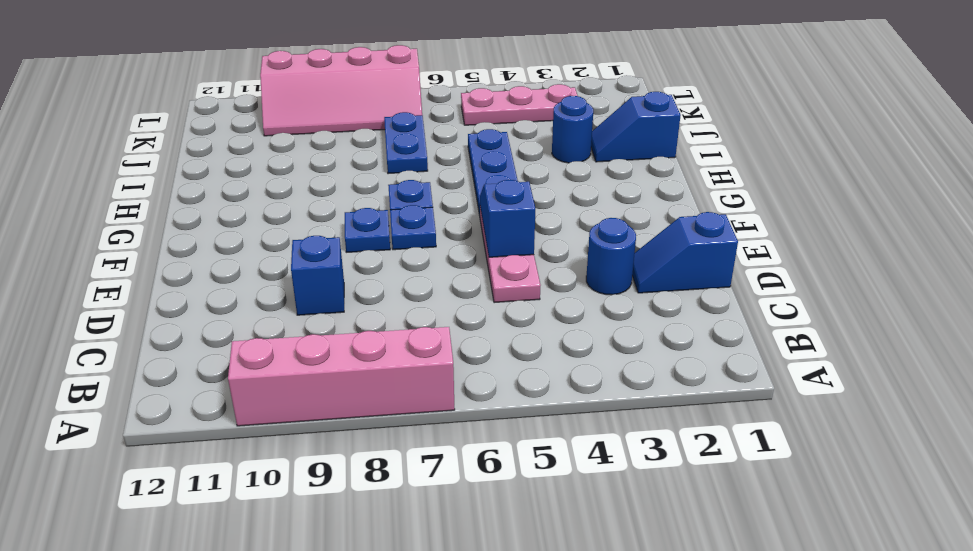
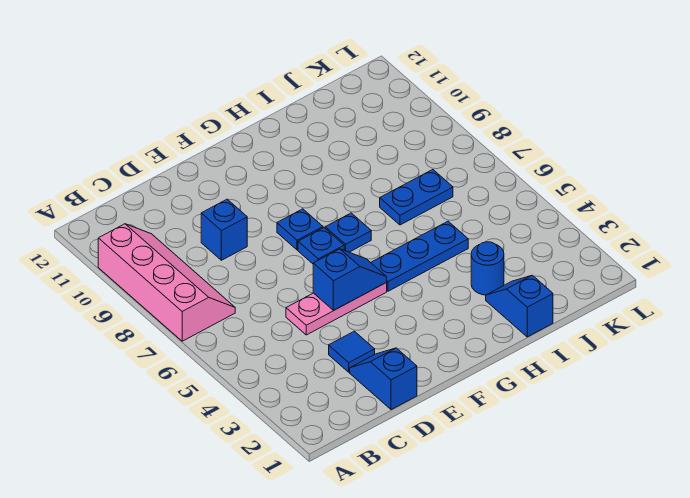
blue 1x1 round brick [586,218,636,295] -> blue 1x1 tile [329,331,375,372]
pink 1x3 plate [461,84,578,125] -> none
pink 2x4 slope [260,45,422,136] -> none

